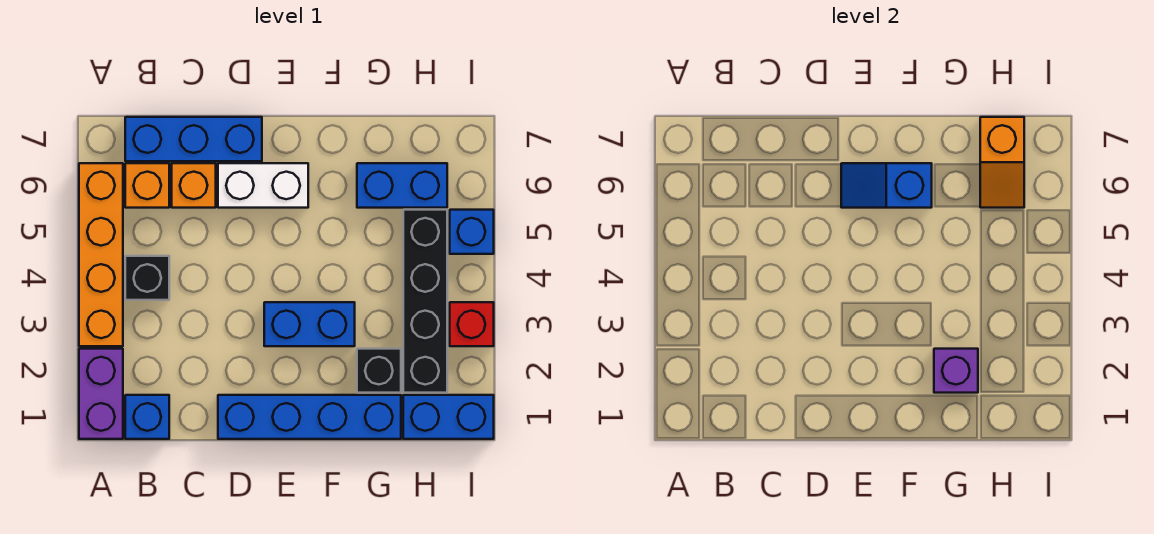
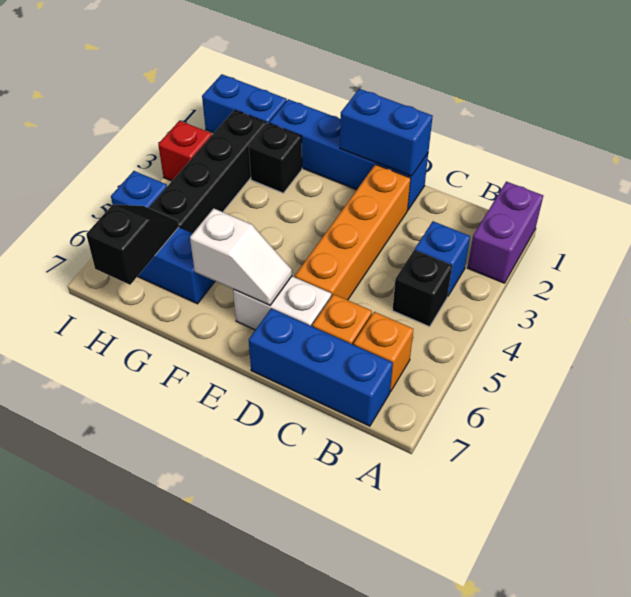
orange 1x4 brick [79,163,123,346] -> orange 1x4 brick moved to [295,164,411,300]
blue 1x1 brick [125,395,169,439] -> blue 1x1 brick moved to [415,221,470,296]
blue 1x2 brick [264,302,355,346] -> blue 1x2 brick moved to [340,89,433,176]
blue 1x2 slope [841,163,932,208] -> white 1x2 slope [190,208,292,305]
purple 1x1 brick [934,349,978,393] -> none
orange 1x2 slope [980,117,1024,208] -> black 1x2 slope [86,205,179,285]

